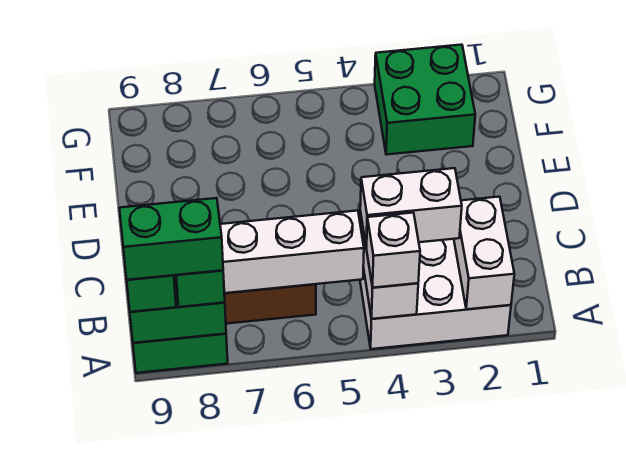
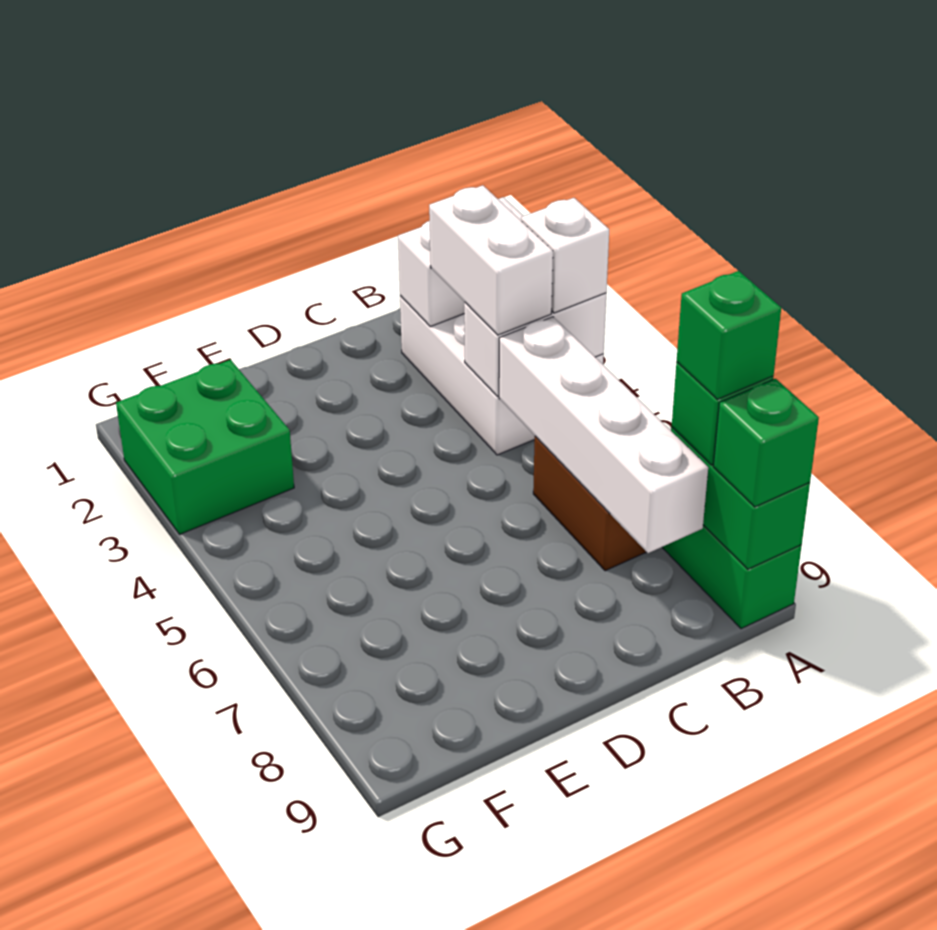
green 1x2 brick [120,198,223,280] -> green 1x1 brick [677,271,781,399]

